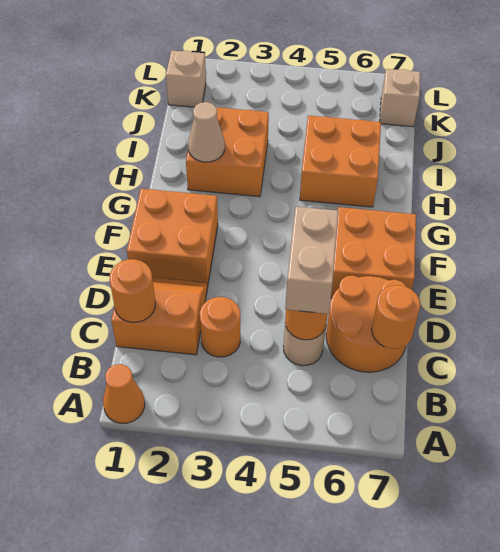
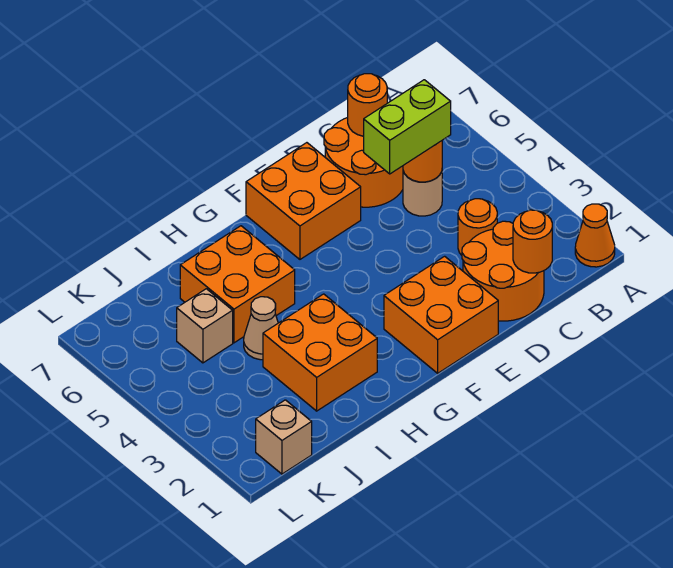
orange 2x2 slope [111,277,208,355] -> orange 2x2 round brick [462,221,544,321]
tan 1x2 brick [285,207,338,314] -> lime 1x2 brick [364,80,451,174]
tan 1x1 cone [188,102,225,162] -> tan 1x1 cone moved to [244,297,278,360]
tan 1x1 brick [380,69,420,127] -> tan 1x1 brick moved to [177,289,233,363]

